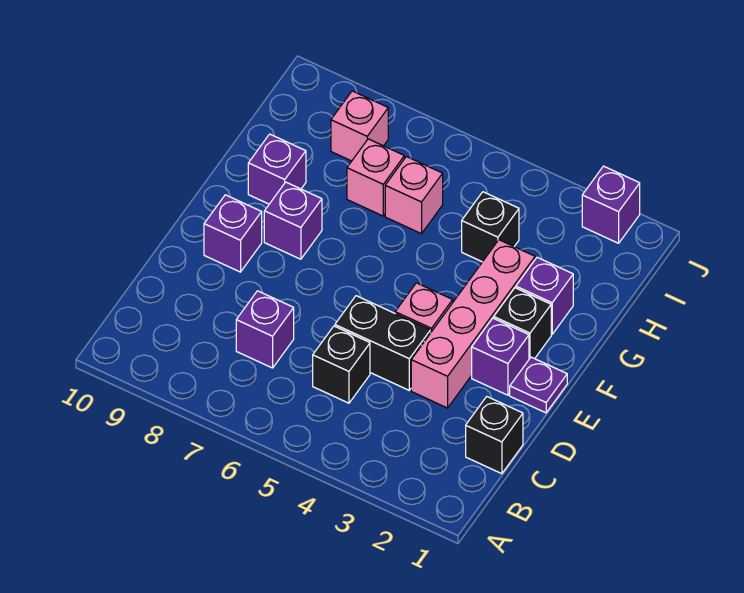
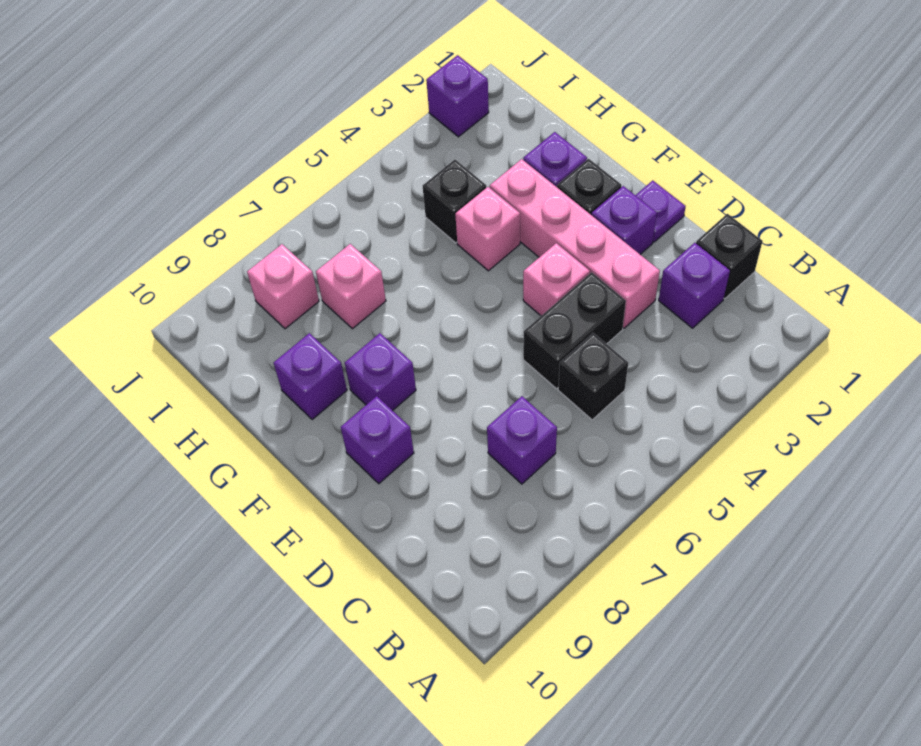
none -> purple 1x1 brick [659,243,730,328]
pink 1x1 brick [385,157,443,234] -> pink 1x1 brick moved to [455,187,520,271]

